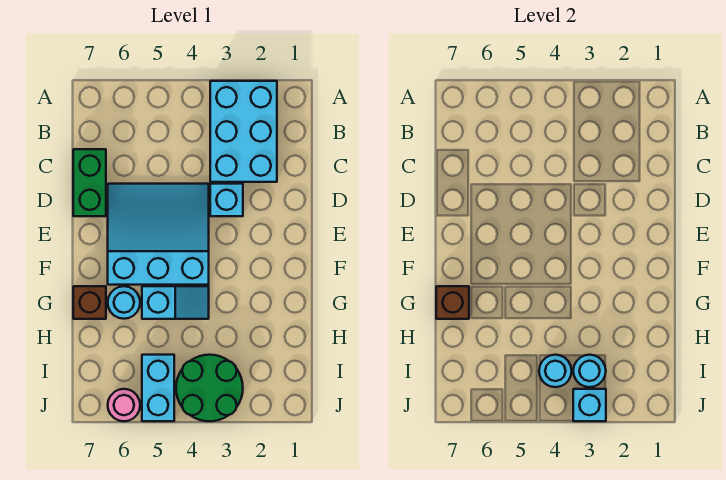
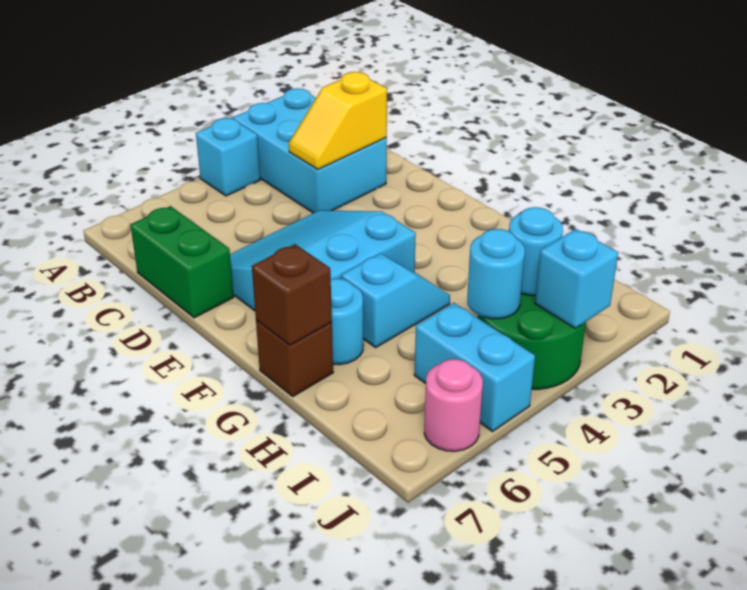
none -> yellow 1x2 slope [289,72,387,169]
cyan 1x1 brick [210,184,243,216] -> cyan 1x1 brick moved to [196,118,260,196]

